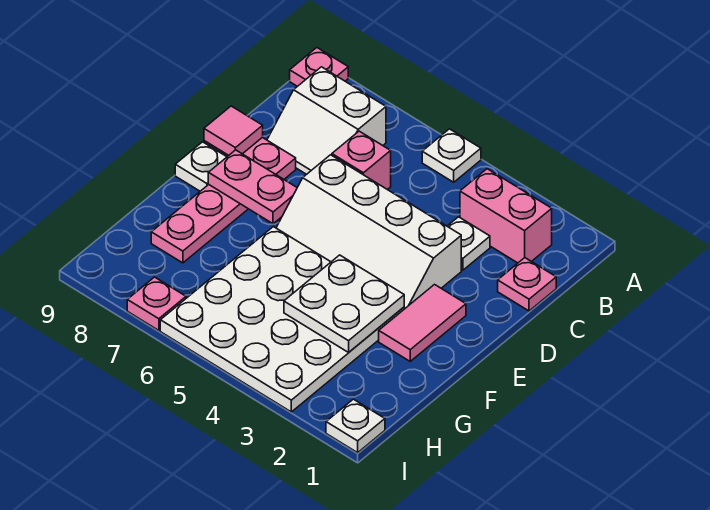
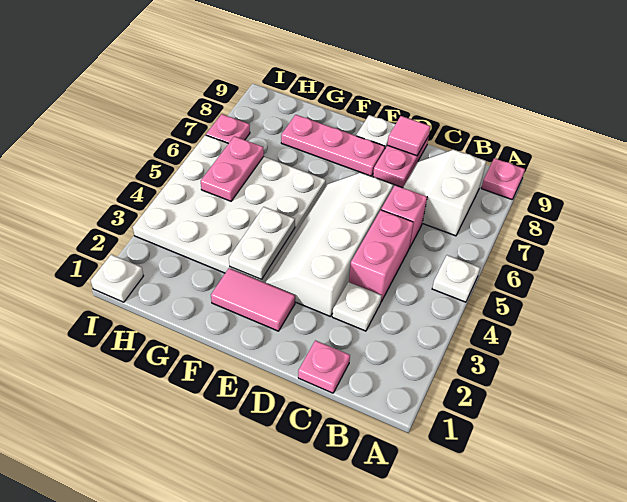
pink 1x2 brick [460,169,552,263] -> pink 1x2 brick moved to [349,210,414,302]
pink 1x2 plate [208,150,297,224] -> pink 1x2 plate moved to [201,136,264,201]
white 2x2 plate [284,255,404,352] -> white 1x2 plate [229,207,295,280]

